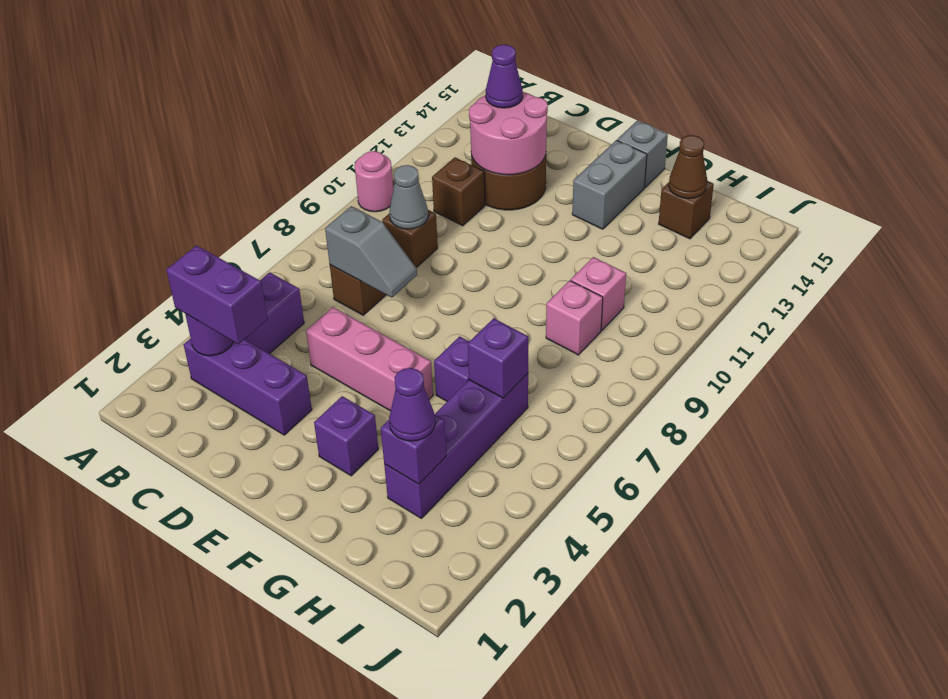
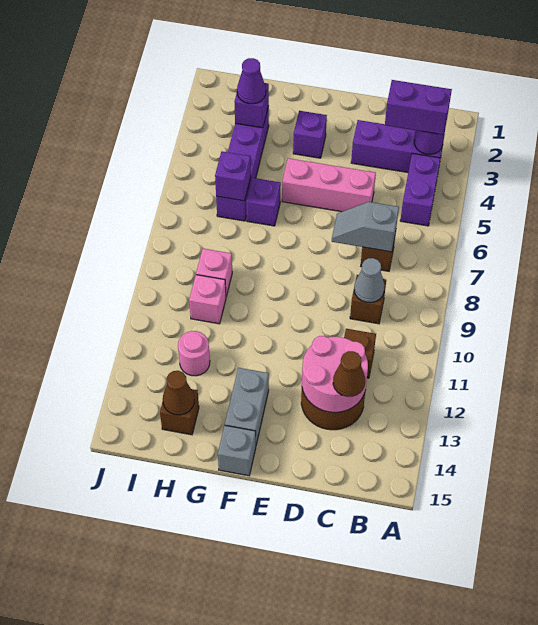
pink 1x1 round brick [355,151,393,212] -> pink 1x1 round brick moved to [178,331,210,376]
purple 1x1 cone [486,45,523,108] -> brown 1x1 cone [333,351,365,397]

